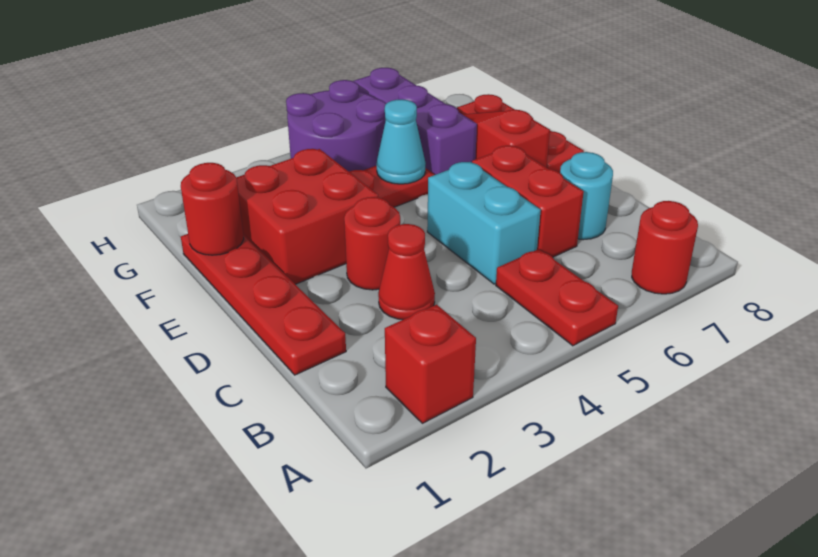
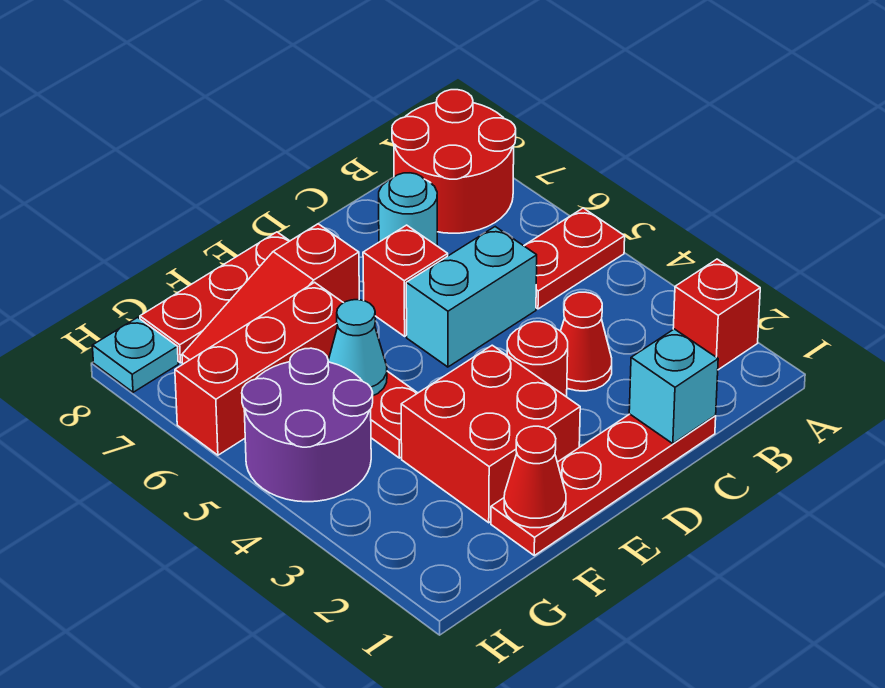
red 1x1 round brick [632,201,698,294] -> red 2x2 round brick [392,90,516,233]
none -> cyan 1x1 brick [629,329,718,444]
red 1x2 brick [472,146,584,257] -> red 1x1 brick [363,225,448,336]
red 1x1 round brick [181,163,244,255] -> red 1x1 cone [504,426,566,528]
purple 1x3 brick [354,68,477,175] -> red 1x3 brick [175,282,343,455]
none -> cyan 1x1 plate [92,317,178,392]

